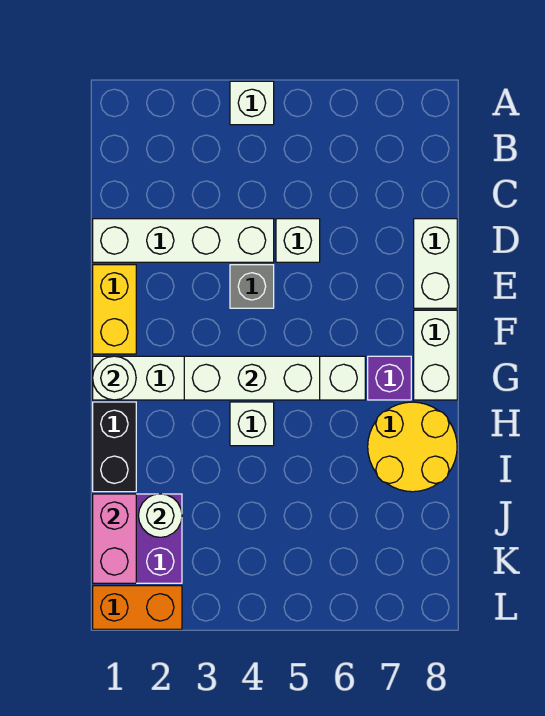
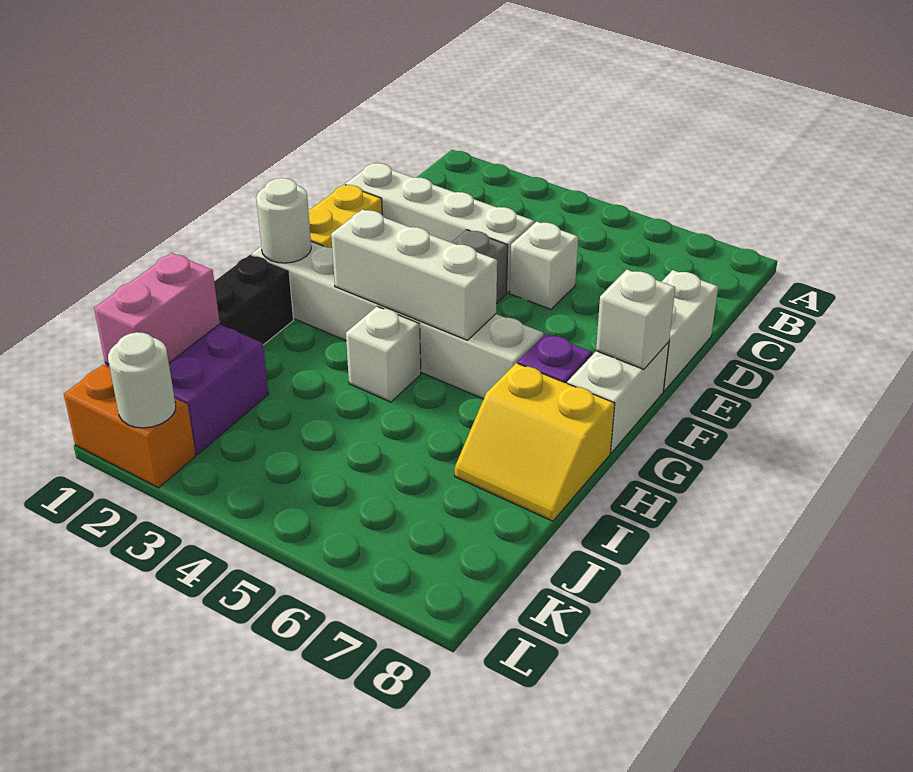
white 1x1 brick [230,81,274,125] -> white 1x1 brick moved to [596,270,675,369]
yellow 2x2 round brick [368,402,457,492] -> yellow 2x2 slope [455,363,615,521]
white 1x1 round brick [138,494,182,537] -> white 1x1 round brick moved to [108,332,176,428]

